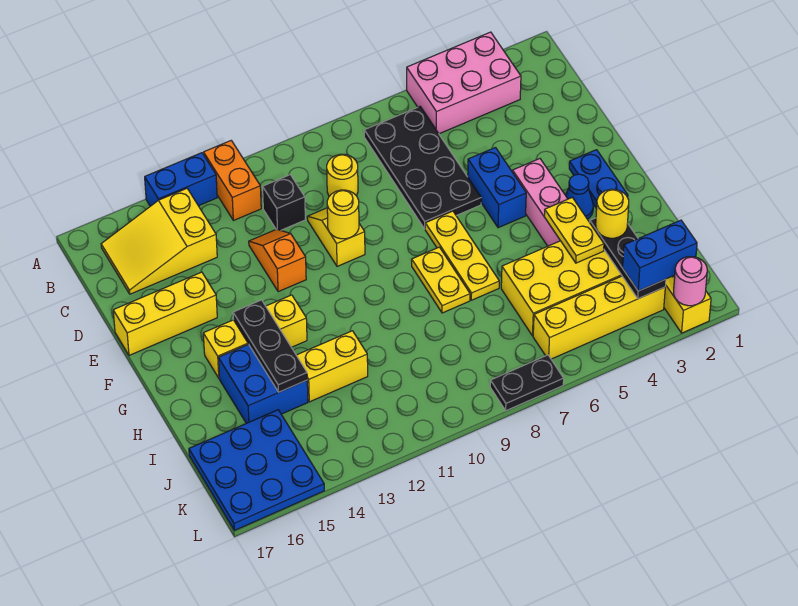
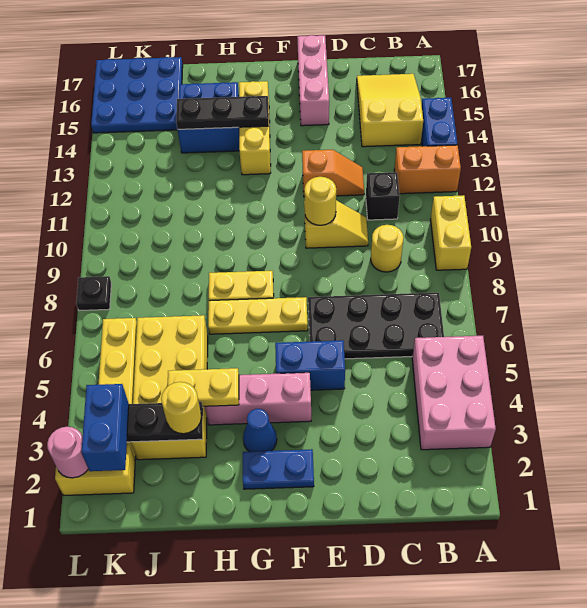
yellow 1x3 brick [113,272,217,355] -> pink 1x3 brick [297,35,329,126]
yellow 1x2 brick [296,331,368,402] -> yellow 1x2 brick moved to [431,195,471,270]
black 1x2 plate [490,355,564,411] -> black 1x1 plate [76,276,111,311]

